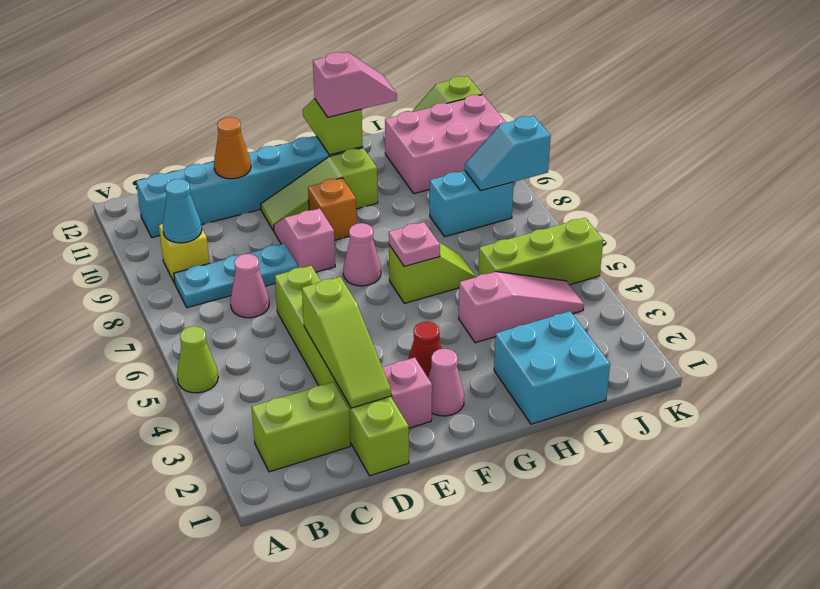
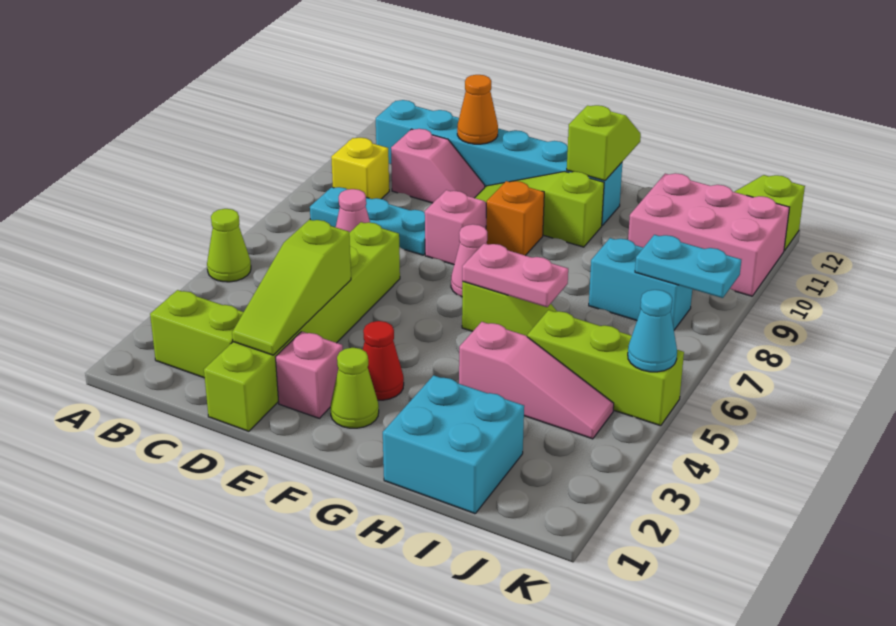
cyan 1x1 cone [163,179,202,243] -> cyan 1x1 cone moved to [628,290,677,372]
pink 1x1 cone [428,349,464,416] -> lime 1x1 cone [330,348,379,428]
pink 1x1 plate [389,222,440,266] -> pink 1x2 plate [462,243,568,307]
pink 1x2 slope [313,52,397,117] -> pink 1x2 slope moved to [391,129,485,203]
cyan 1x2 slope [465,116,551,191] -> cyan 1x2 plate [635,235,741,298]

